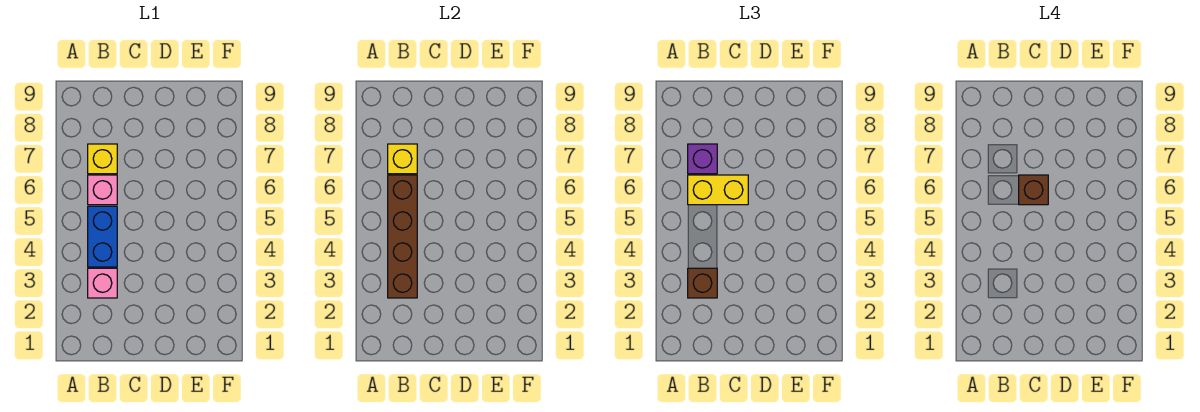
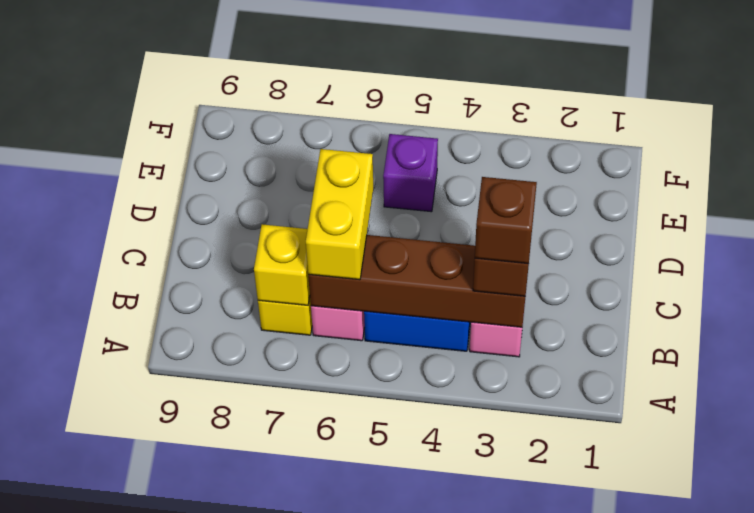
purple 1x1 brick [688,144,717,174] -> purple 1x1 brick moved to [383,134,438,212]
brown 1x1 brick [1019,175,1048,205] -> brown 1x1 brick moved to [475,177,537,264]

